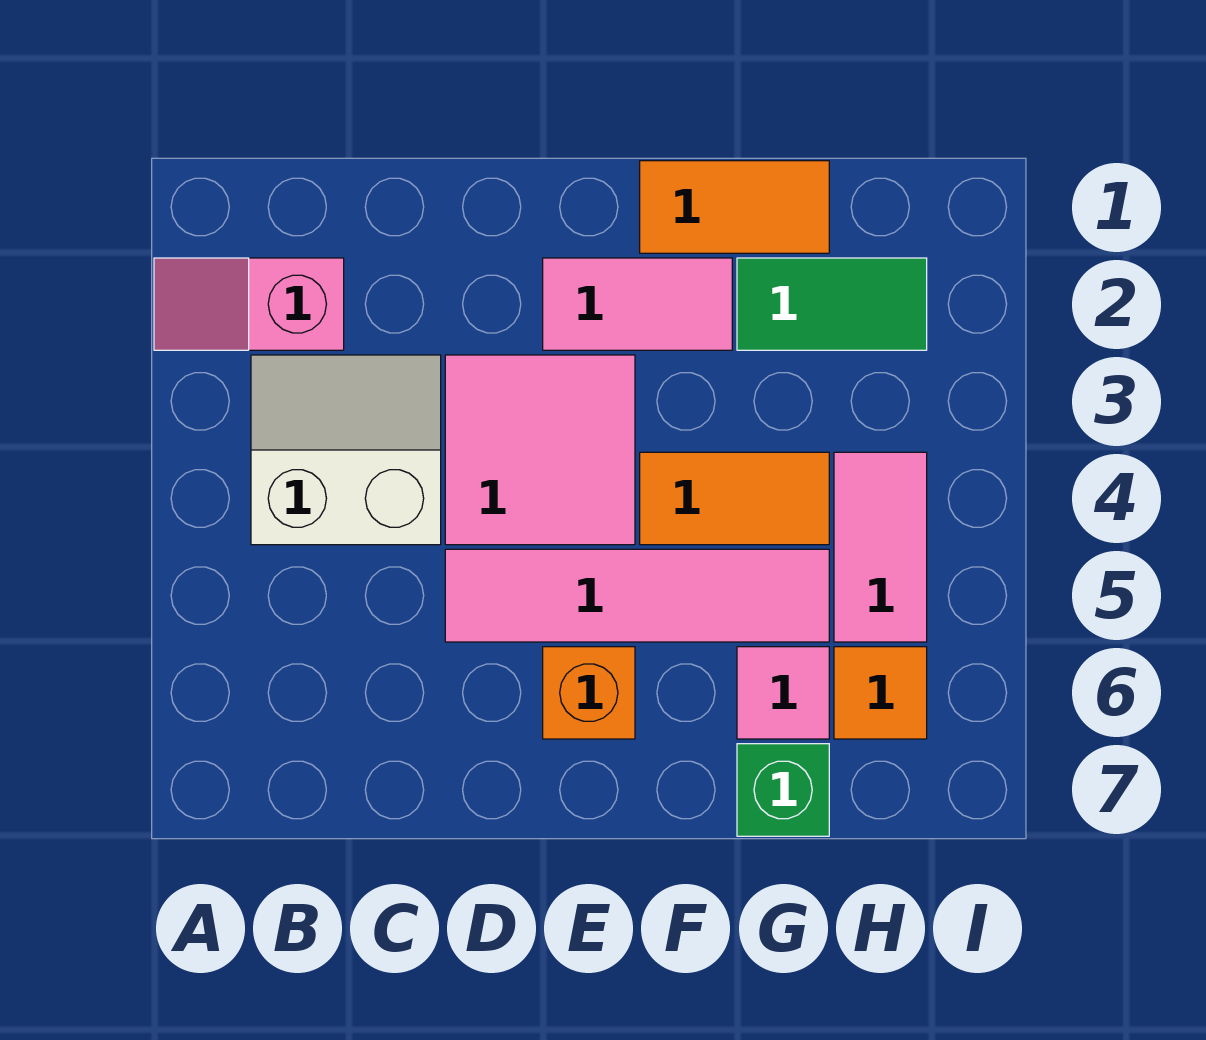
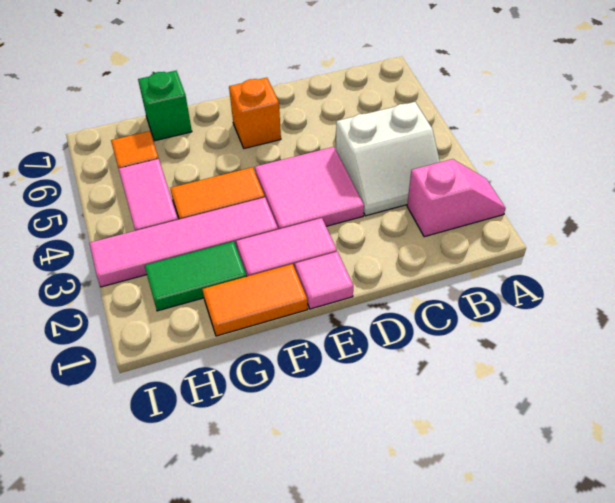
pink 1x4 tile [445,549,829,642] -> pink 1x4 tile moved to [89,197,278,287]
pink 1x1 tile [737,647,829,739] -> pink 1x1 tile moved to [295,252,353,309]

